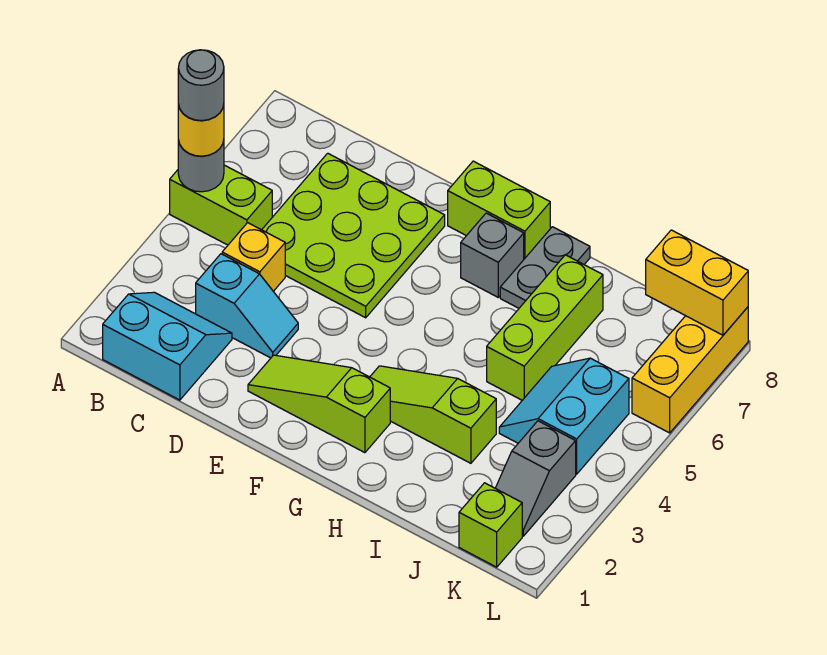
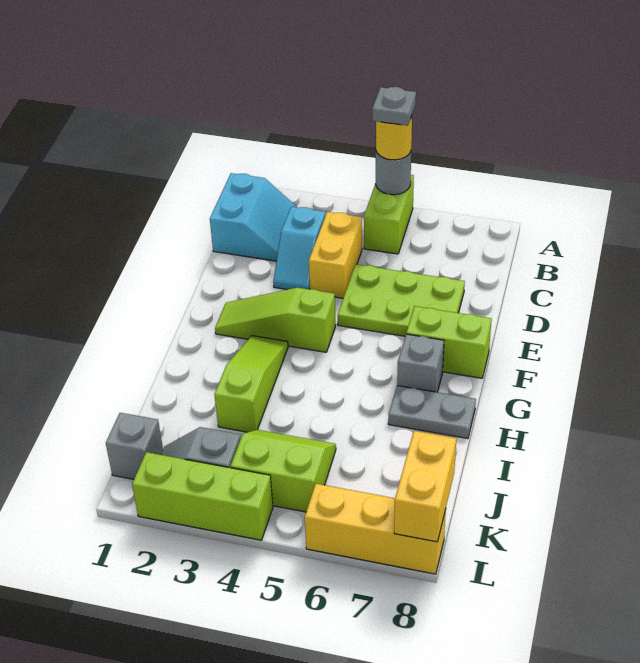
grey 1x1 round brick [178,50,224,121] -> grey 1x1 plate [372,87,416,126]
yellow 1x1 brick [222,223,285,291] -> yellow 1x2 brick [309,212,362,298]
lime 3x3 plate [262,153,445,318] -> lime 2x3 plate [338,264,465,336]
lime 1x3 slope [248,355,390,453] -> lime 1x3 slope turned to [215,288,336,352]
lime 1x2 brick [448,161,550,259] -> lime 1x2 brick turned to [406,306,492,378]
lime 1x3 brick [487,255,603,400] -> lime 1x3 brick moved to [132,452,273,540]
cyan 2x2 slope [499,358,629,474] -> lime 2x2 slope [230,430,336,512]
lime 1x1 brick [459,483,522,567] -> grey 1x1 brick [106,413,163,479]

